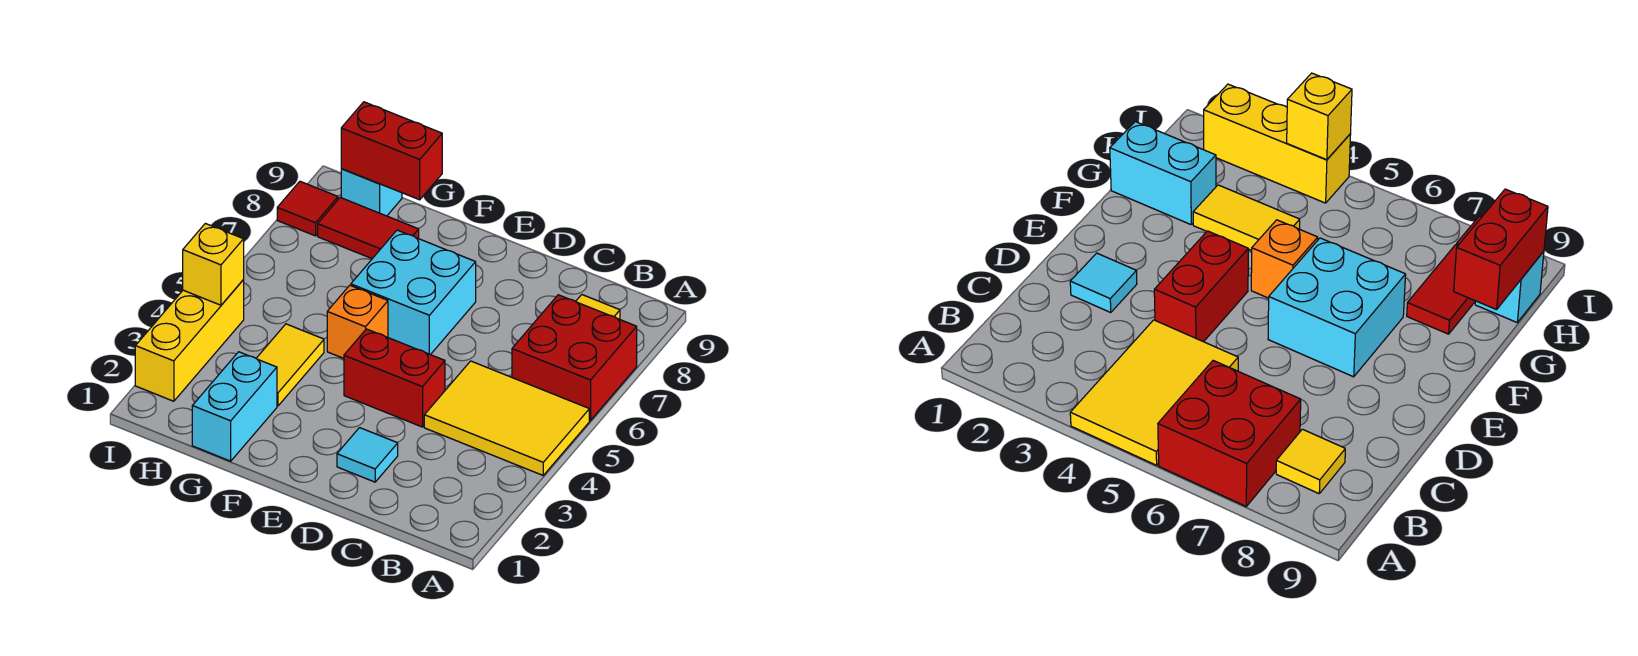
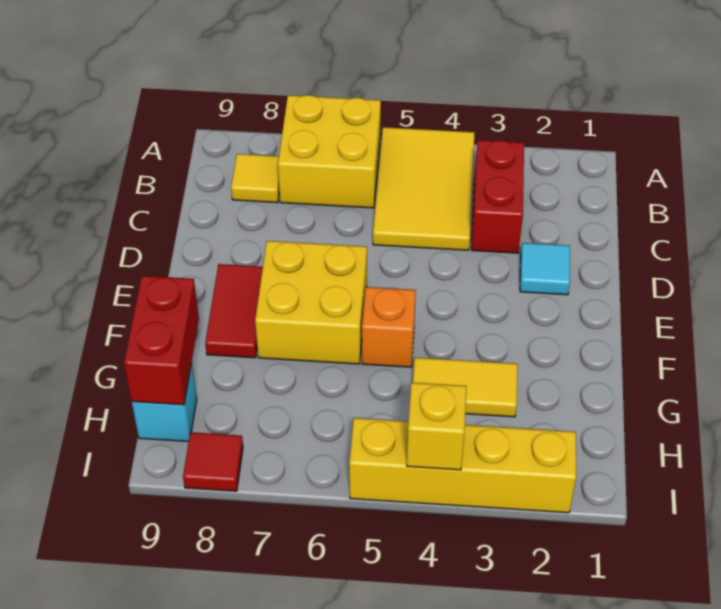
red 2x2 brick [512,295,637,420] -> yellow 2x2 brick [278,95,381,208]
red 1x2 brick [344,329,445,427] -> red 1x2 brick moved to [471,140,524,253]
cyan 2x2 brick [351,230,476,355] -> yellow 2x2 brick [255,241,367,364]
cyan 1x2 brick [192,352,277,461] -> none
red 1x2 tile [318,198,419,259] -> red 1x2 tile moved to [205,264,263,358]
yellow 1x3 brick [135,280,244,401] -> yellow 1x4 brick [349,418,576,513]

